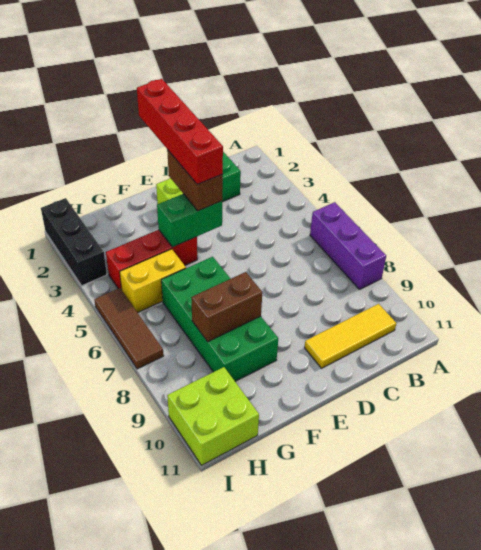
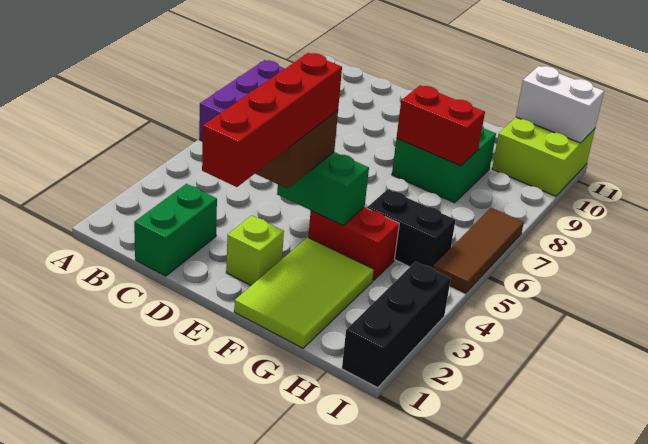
yellow 1x3 tile [304,304,396,368] -> none
none -> lime 2x3 tile [234,237,374,348]
red 1x3 brick [106,230,197,290] -> red 1x2 brick [308,207,399,281]
green 2x4 brick [161,257,278,381] -> green 2x2 brick [392,127,496,203]
brown 1x2 brick [191,272,262,342] -> red 1x2 brick [397,85,485,166]
yellow 1x2 brick [120,249,186,313] -> black 1x2 brick [367,189,455,268]
none -> white 1x2 brick [516,66,604,143]

